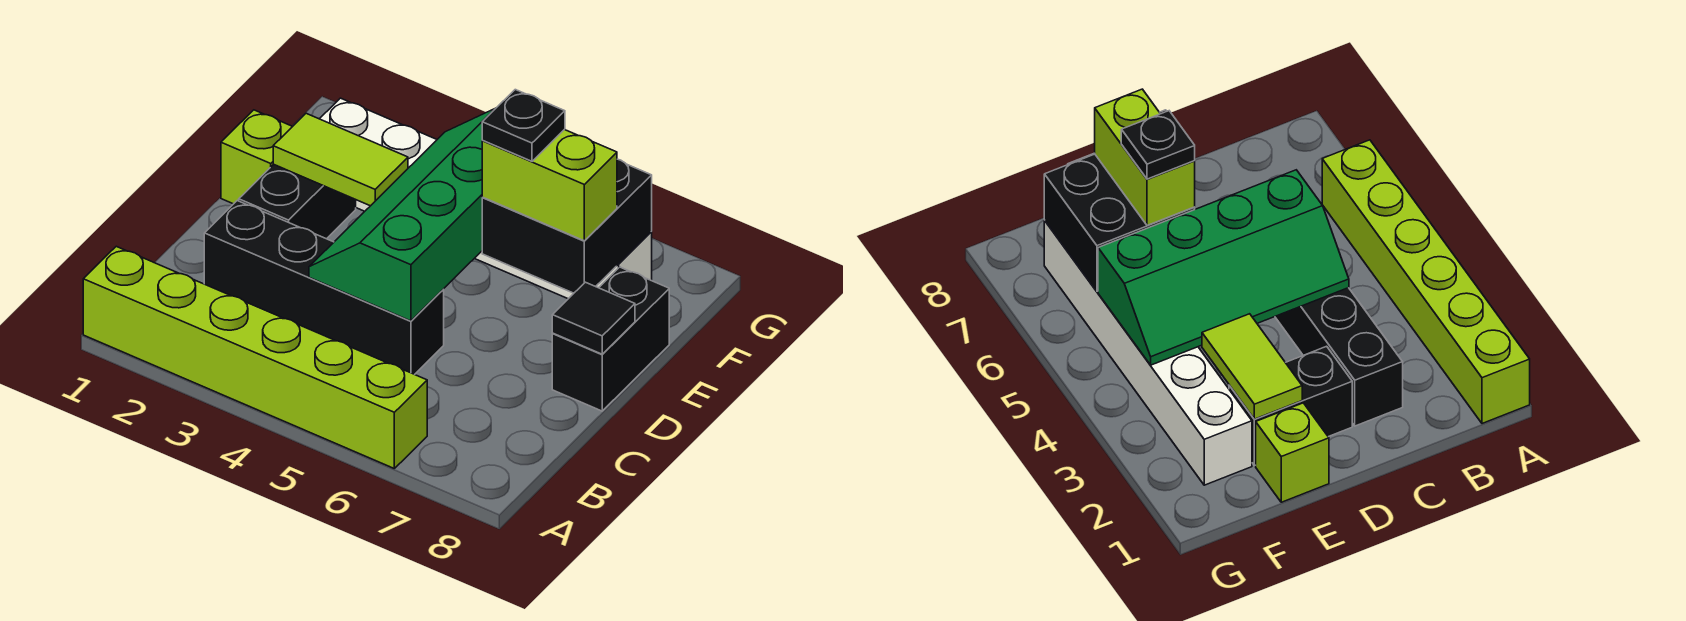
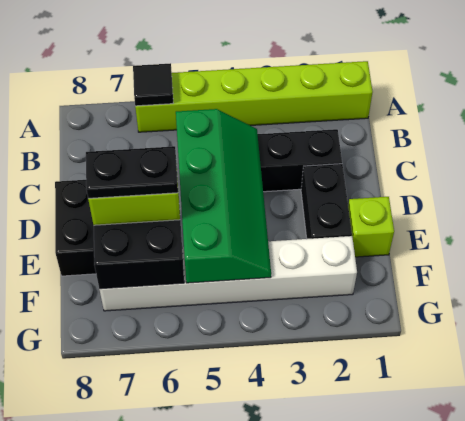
black 1x1 tile [552,282,635,354] -> black 1x1 tile moved to [133,63,173,106]
lime 1x2 tile [273,113,408,206] -> none
black 1x1 plate [482,90,565,161] -> black 1x2 plate [86,146,178,199]

